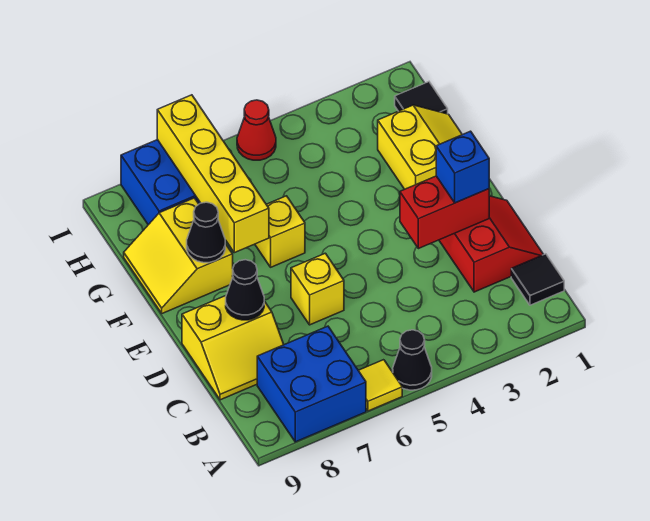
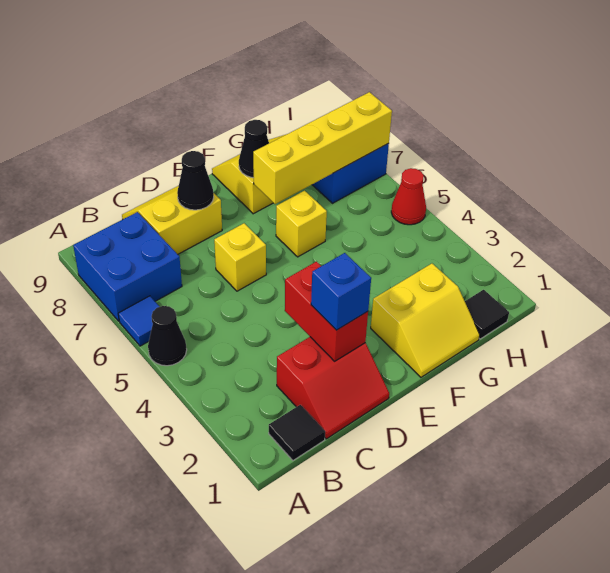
yellow 1x1 tile [358,360,402,411] -> blue 1x1 tile [118,296,160,346]
yellow 2x2 slope [182,296,284,400] -> yellow 2x2 slope turned to [122,186,222,254]

